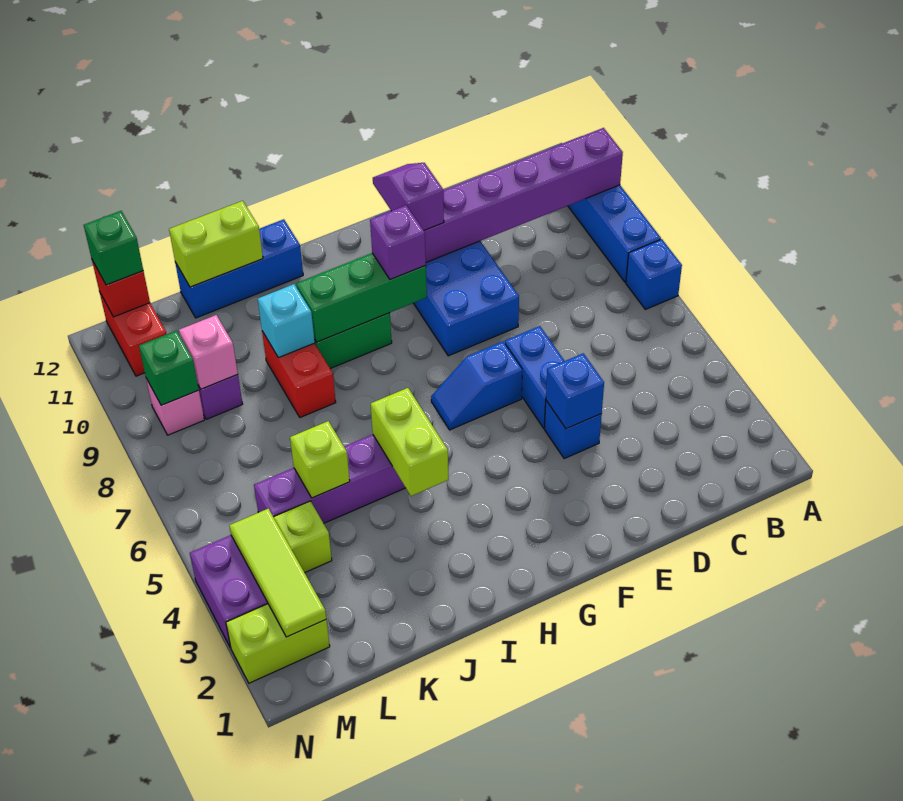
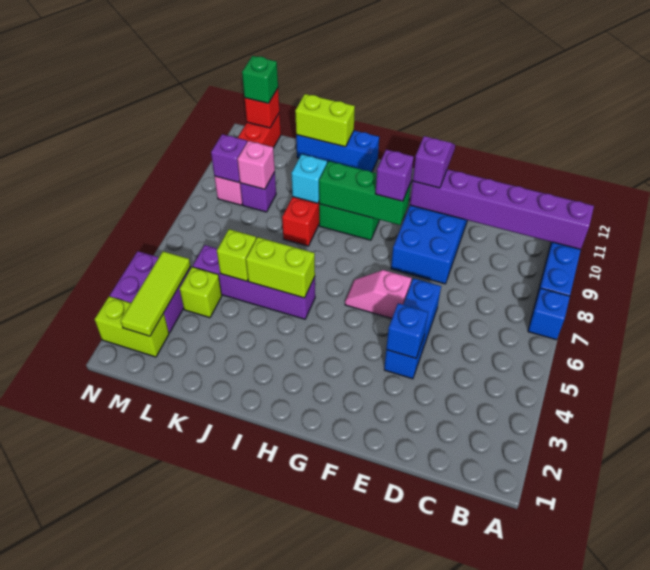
blue 1x2 slope [431,342,522,430] -> pink 1x2 slope [345,270,412,319]
lime 1x2 brick [371,388,448,496] -> lime 1x2 brick turned to [246,237,315,298]
green 1x1 brick [139,331,199,405] -> purple 1x1 brick [211,134,247,182]

